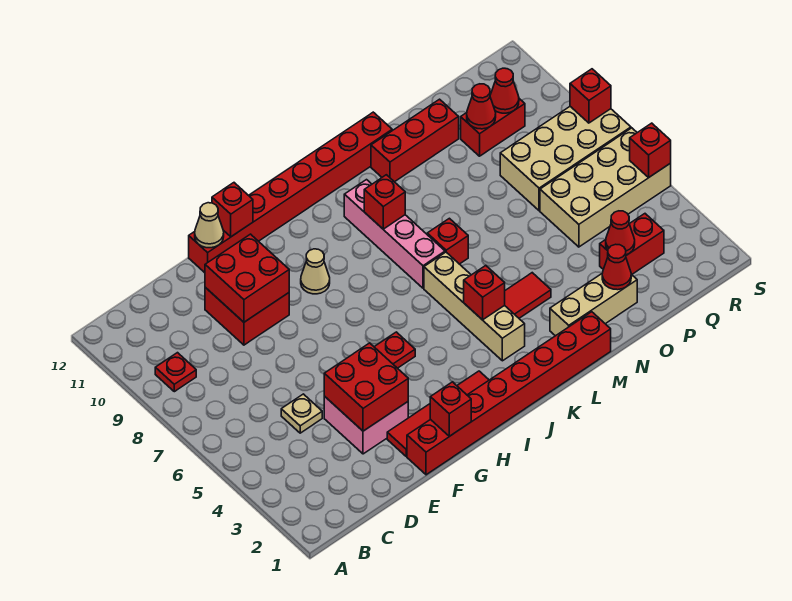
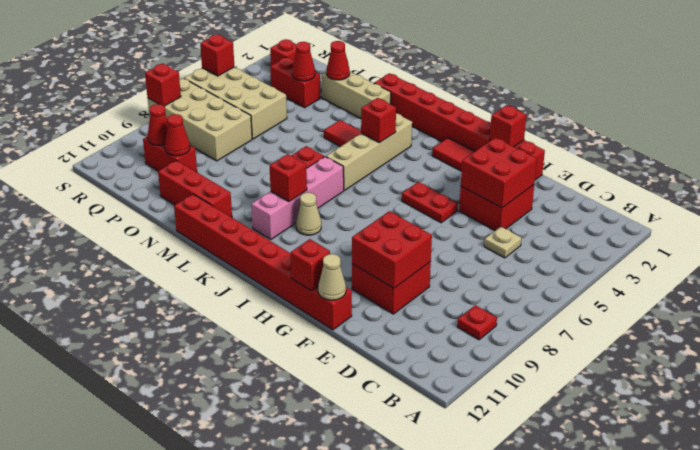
pink 2x2 brick [324,396,408,454] -> red 2x2 brick [459,185,534,231]
tan 1x1 cone [301,249,330,294] -> tan 1x1 cone moved to [296,193,321,235]
none -> red 1x1 brick [270,40,296,66]

